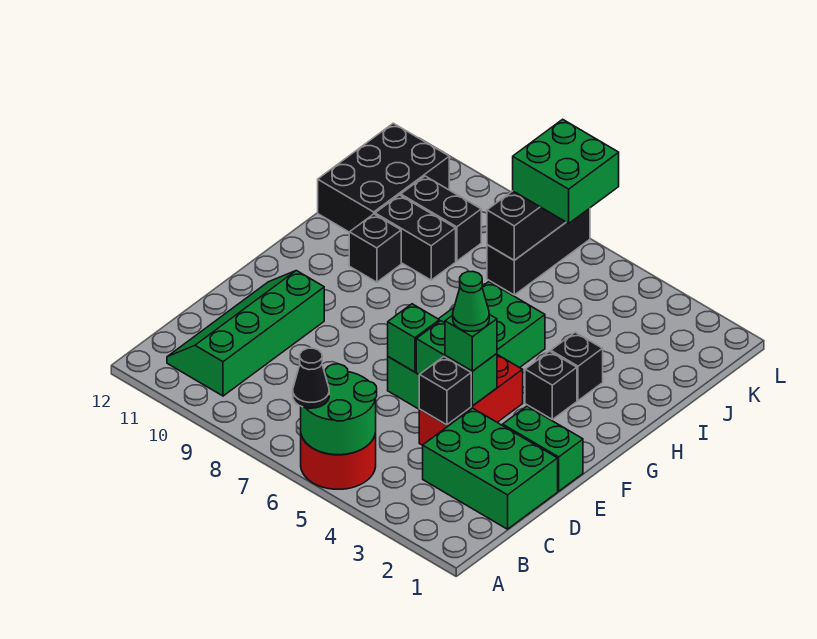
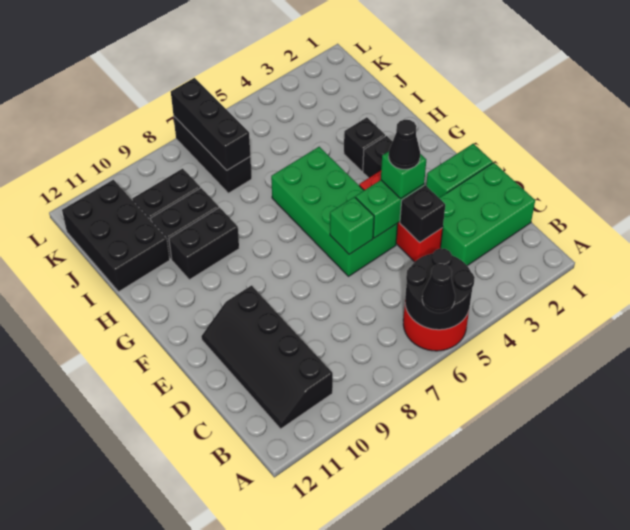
green 2x2 round brick [301,364,377,455] -> black 2x2 round brick [405,248,475,330]
green 2x4 slope [167,271,324,396] -> black 2x4 slope [201,286,333,429]
green 1x1 cone [453,272,489,331] -> black 1x1 cone [389,120,420,169]
black 1x1 brick [349,214,401,282] -> black 1x2 brick [169,208,239,280]
green 2x2 brick [513,119,619,223] -> none

